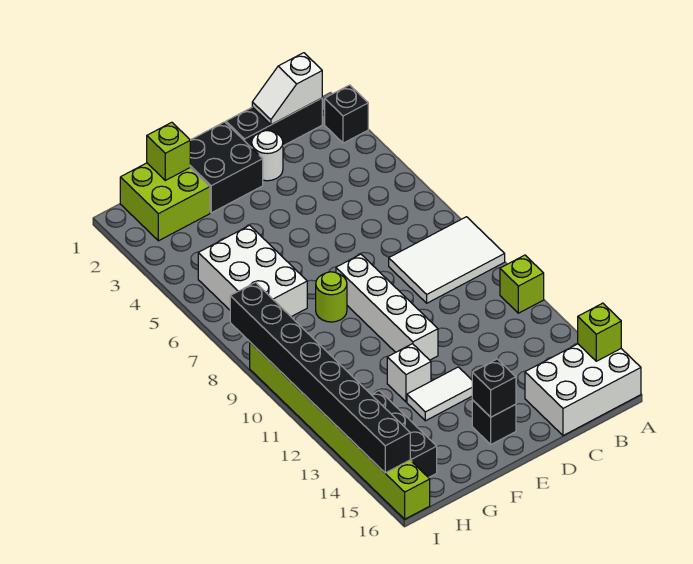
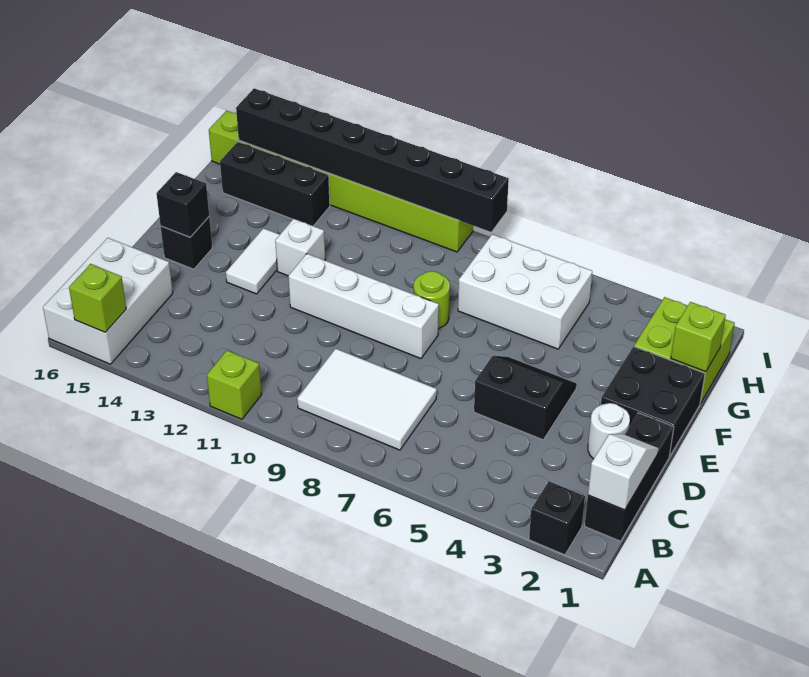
white 2x3 tile [389,217,505,303] -> white 2x3 tile turned to [297,349,437,450]
none -> black 2x2 slope [474,356,577,440]

